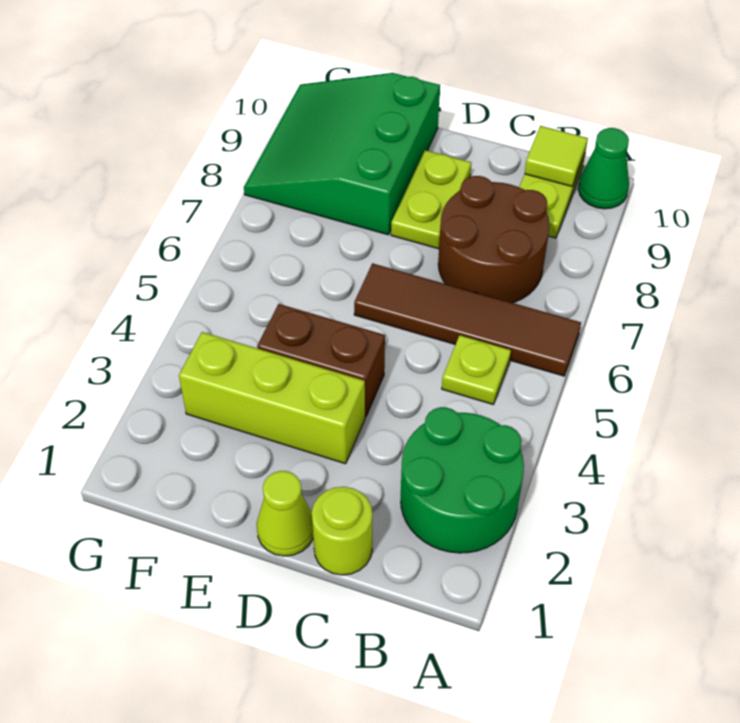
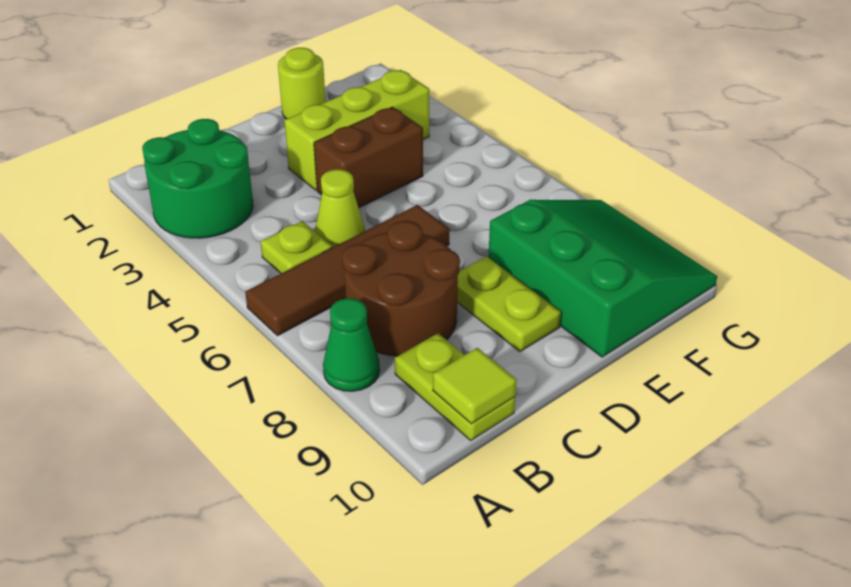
green 1x1 cone [578,128,629,209] -> green 1x1 cone moved to [323,298,380,391]
lime 1x1 round brick [312,487,372,575] -> lime 1x1 round brick moved to [278,48,326,119]
lime 1x1 cone [257,471,313,556] -> lime 1x1 cone moved to [315,169,365,247]

